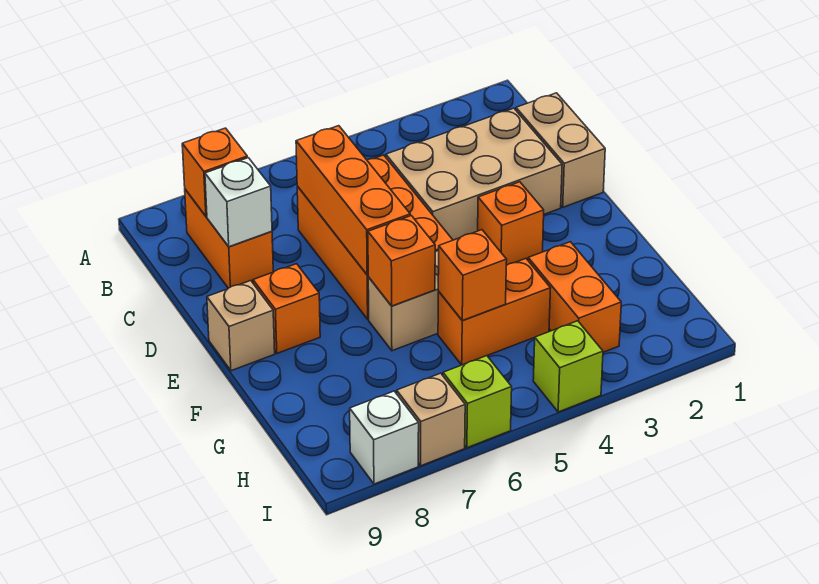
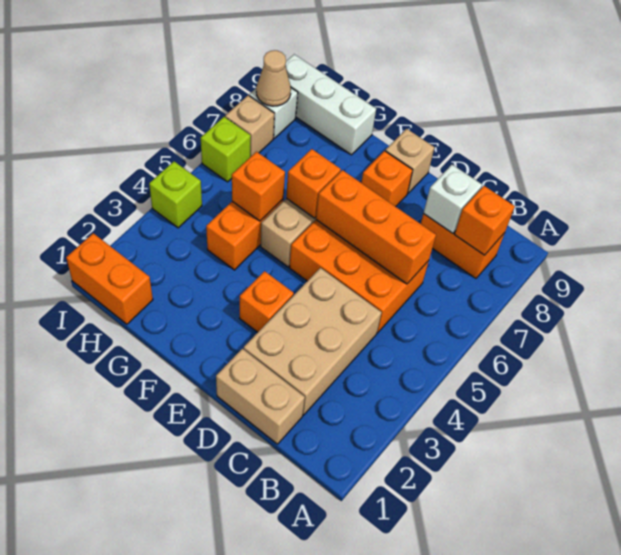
orange 1x2 brick [528,242,621,352] -> orange 1x2 brick moved to [66,233,153,324]
none -> white 1x3 brick [285,54,376,155]
none -> tan 1x1 cone [256,50,291,106]

